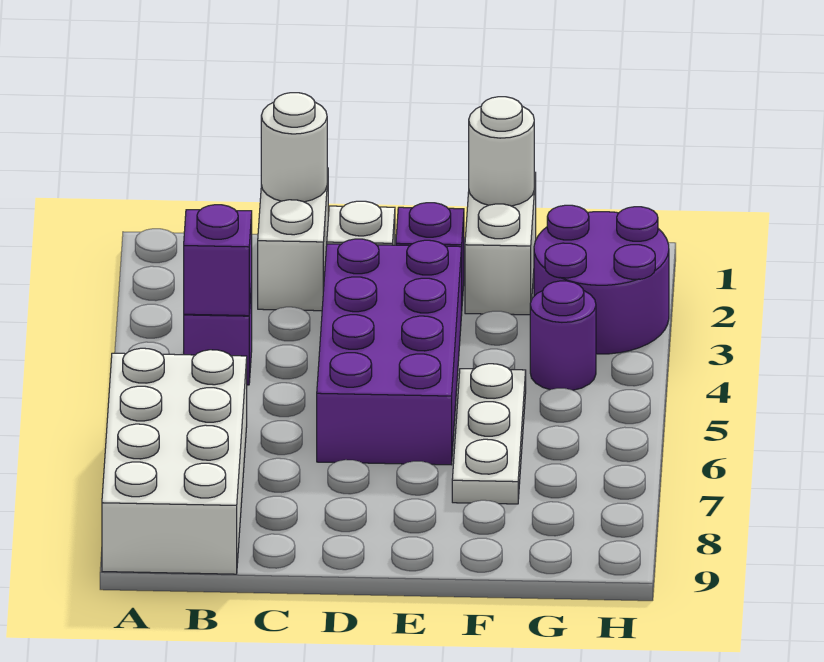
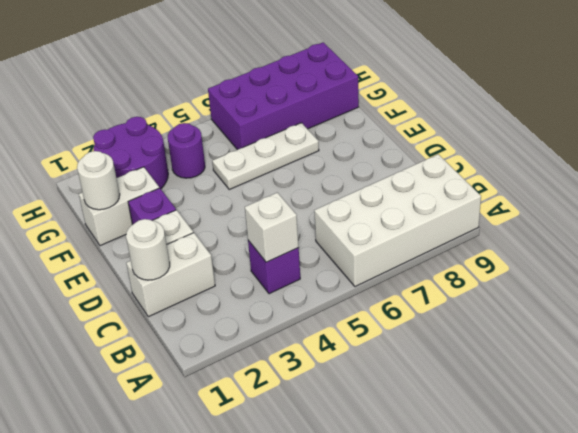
purple 1x1 brick [184,205,252,316] -> white 1x1 brick [245,193,299,262]
purple 2x4 brick [317,239,462,465] -> purple 2x4 brick moved to [208,42,359,150]

